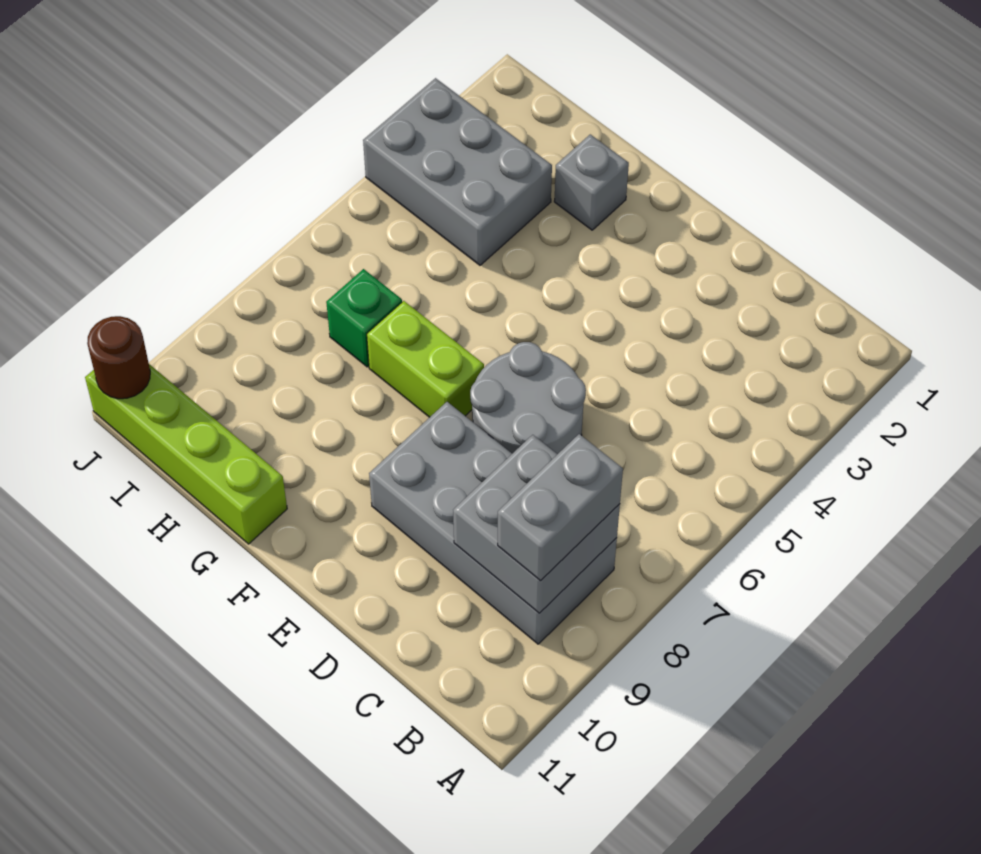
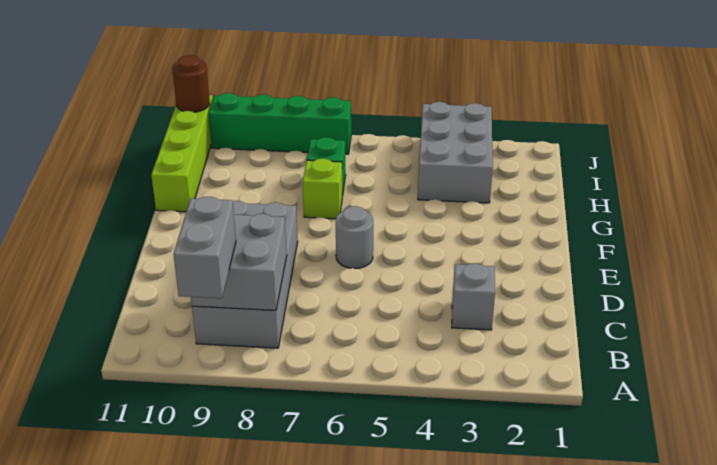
grey 1x2 brick [498,434,623,581] -> grey 1x2 brick turned to [174,197,236,298]
grey 2x2 round brick [470,342,586,454] -> grey 1x1 round brick [336,206,373,269]
lime 1x2 brick [367,301,484,417] -> lime 1x1 brick [303,158,342,219]
grey 1x1 brick [554,134,629,230] -> grey 1x1 brick moved to [452,263,495,330]
none -> green 1x4 brick [209,93,351,154]

